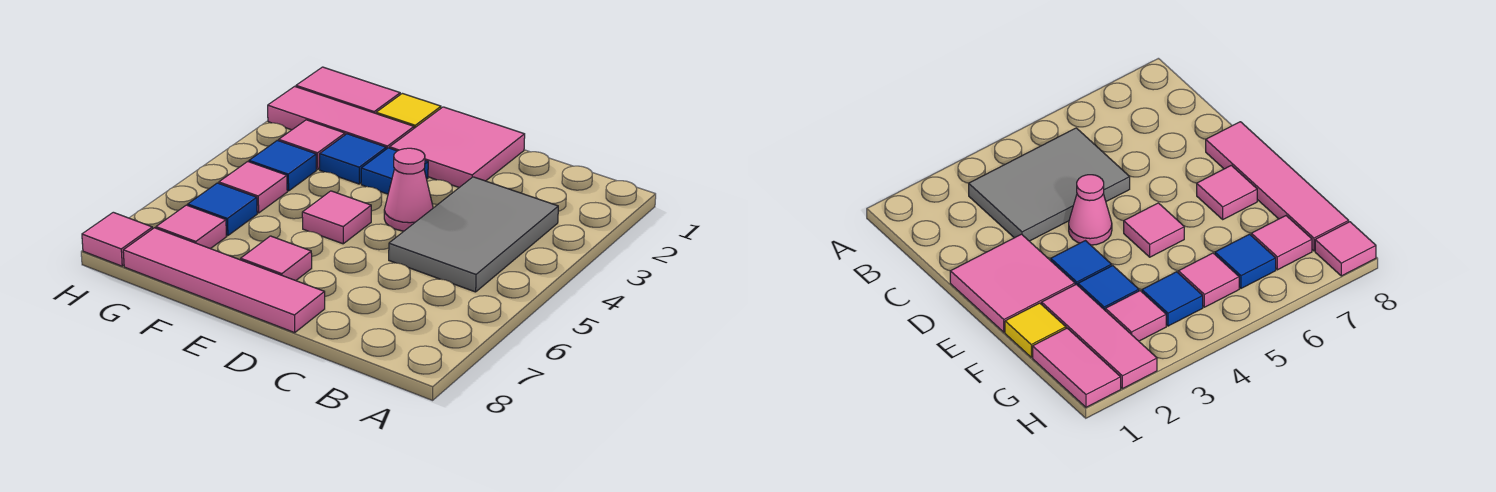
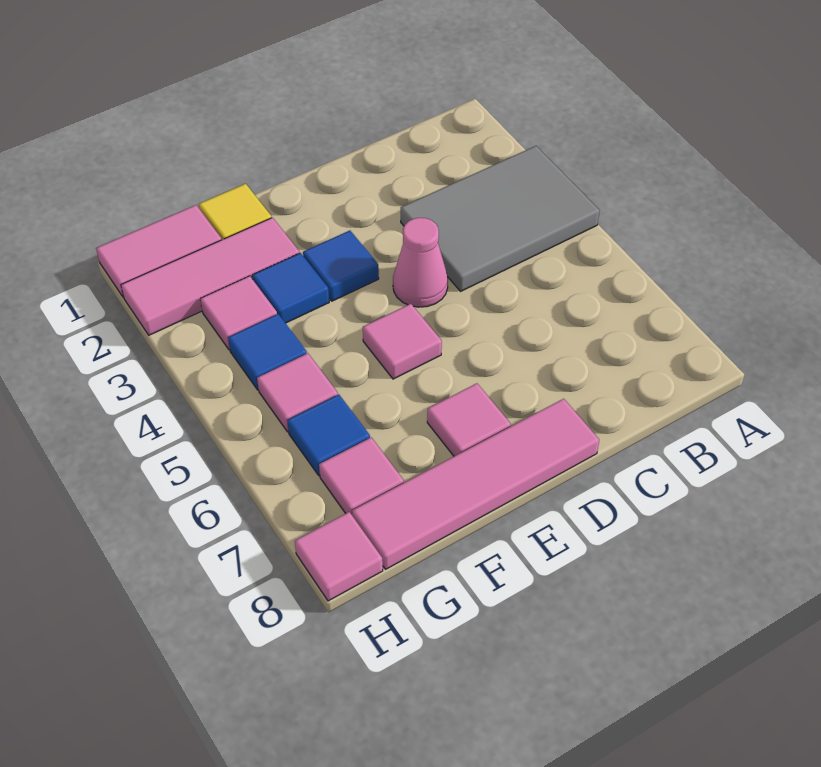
grey 2x3 tile [389,177,558,292] -> grey 2x3 tile turned to [401,146,600,291]
pink 2x2 tile [390,107,525,187] -> none

